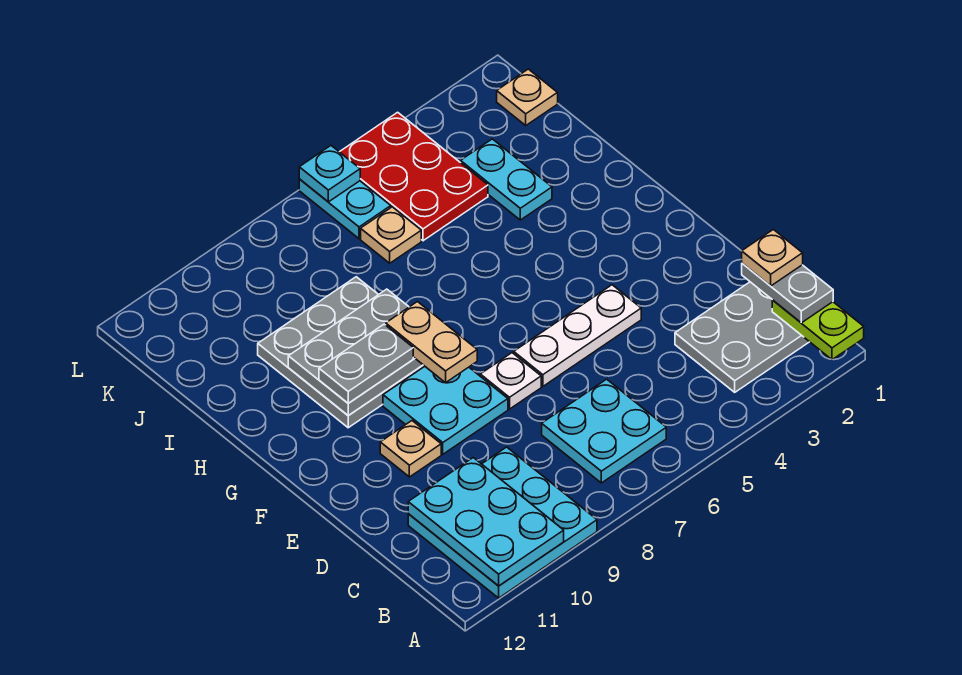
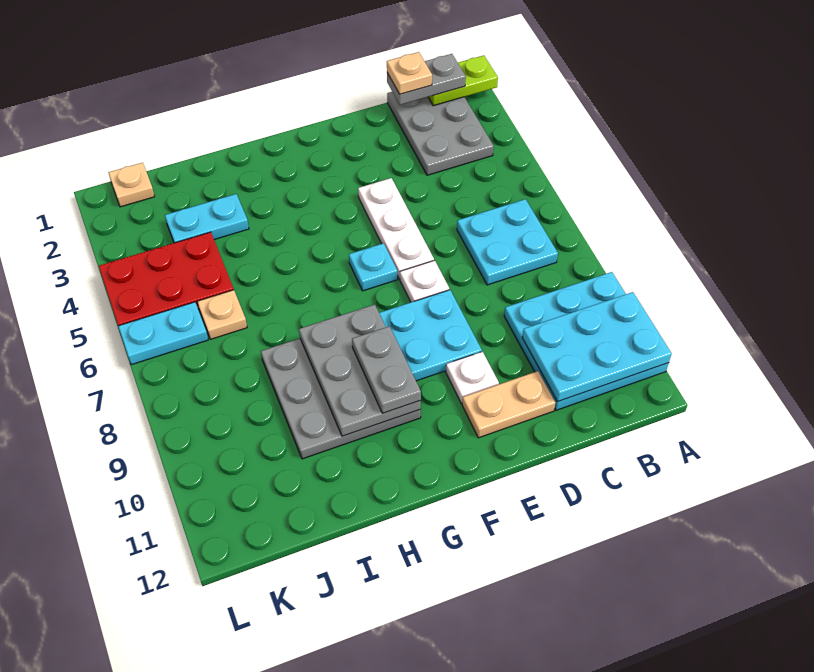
tan 1x1 plate [380,421,441,477] -> white 1x1 plate [446,352,499,404]
tan 1x2 plate [386,302,477,383] -> tan 1x2 plate moved to [462,371,555,438]
cyan 1x1 plate [299,146,360,202] -> cyan 1x1 plate moved to [349,243,398,291]

